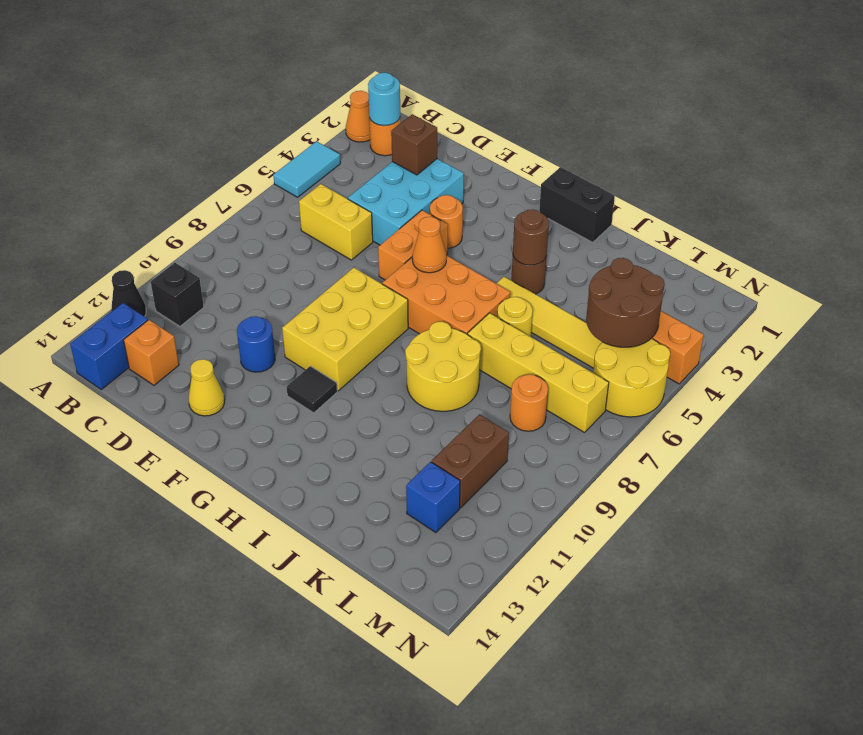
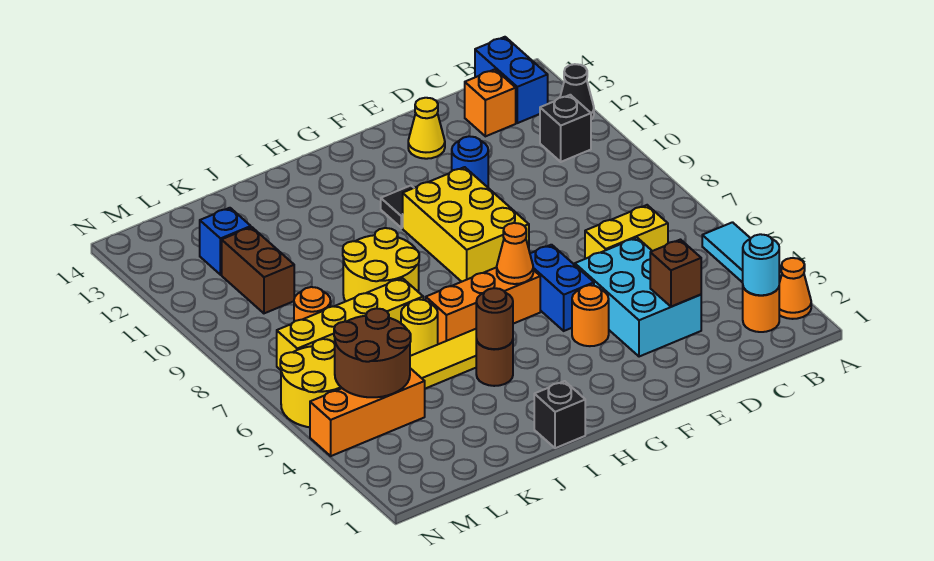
orange 1x2 brick [378,210,448,280] -> blue 1x2 brick [530,245,594,331]
orange 2x3 brick [382,255,510,335] -> orange 1x3 brick [426,267,540,344]
black 1x2 brick [539,167,615,243] -> black 1x1 brick [534,381,585,448]

